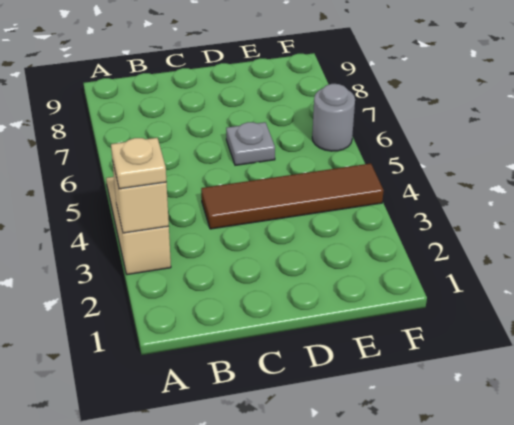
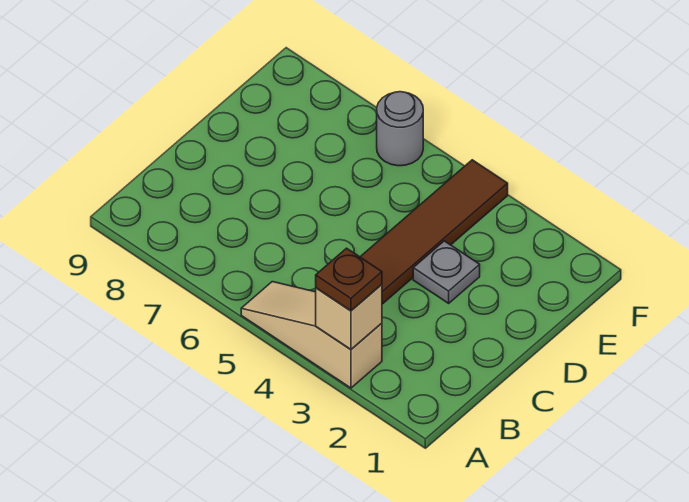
tan 1x1 plate [111,138,166,189] -> brown 1x1 plate [316,248,382,311]
grey 1x1 plate [226,122,275,165] -> grey 1x1 plate moved to [413,241,480,303]

